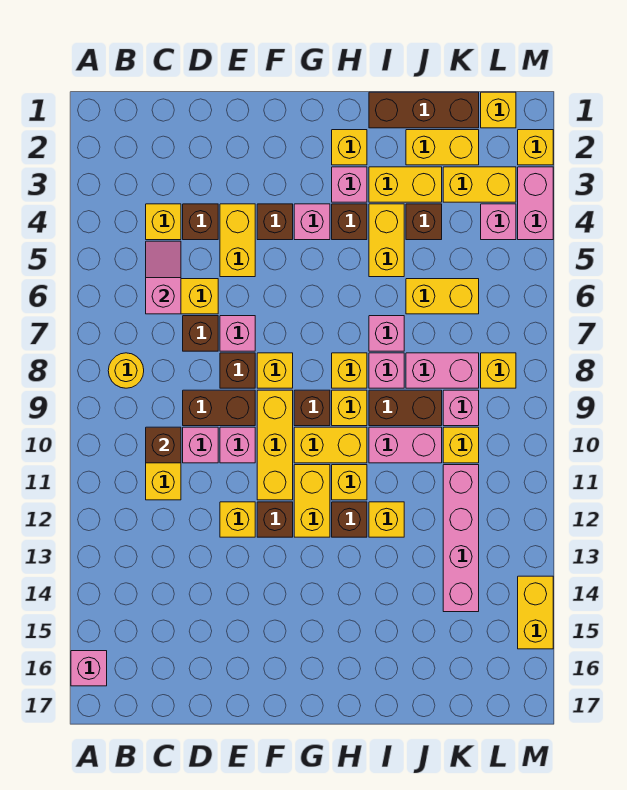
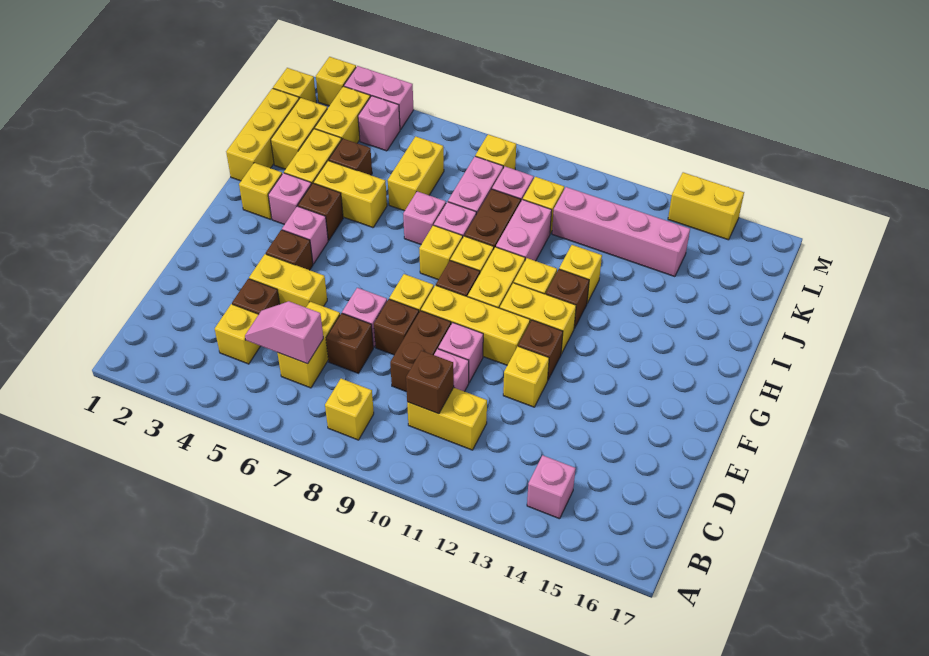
pink 1x1 brick [71,651,107,686] -> pink 1x1 brick moved to [527,455,576,519]
yellow 1x1 round brick [108,353,144,388] -> yellow 1x1 brick [325,379,374,440]
brown 1x3 brick [369,92,479,128] -> yellow 1x3 brick [226,88,299,181]

